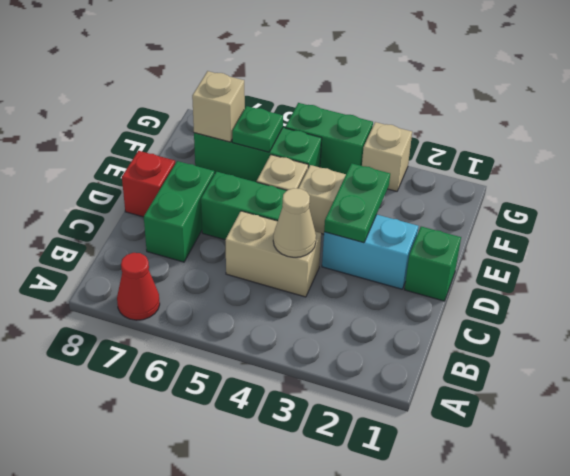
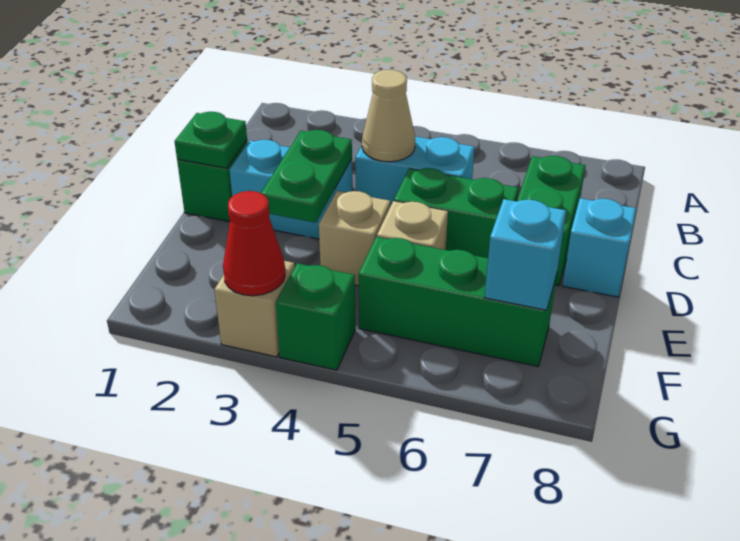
red 1x1 cone [117,253,160,320] -> red 1x1 cone moved to [223,191,285,296]
tan 1x2 brick [225,211,321,297] -> cyan 1x2 brick [355,137,474,206]
red 1x1 brick [122,151,175,217] -> cyan 1x1 brick [563,198,636,297]
green 1x1 plate [232,106,283,152] -> green 1x1 plate moved to [175,112,247,168]
tan 1x1 brick [192,71,245,142] -> cyan 1x1 brick [484,199,566,310]
green 1x2 brick [285,103,373,174] -> green 1x1 brick [276,263,355,370]

